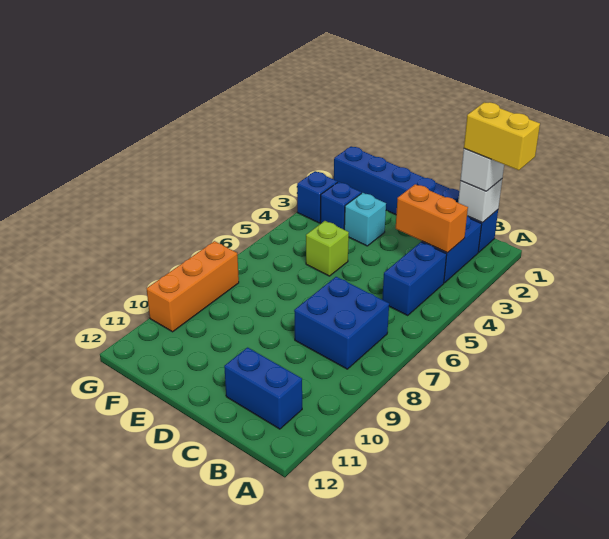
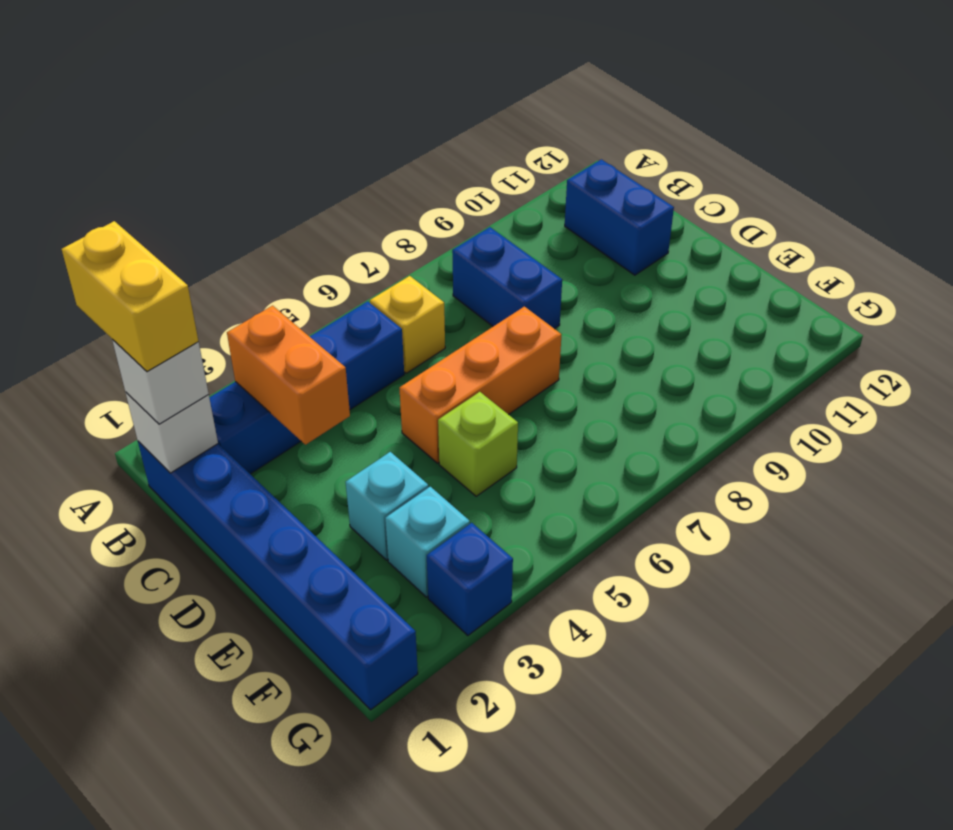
none -> yellow 1x1 brick [370,276,445,373]
blue 2x2 brick [294,277,389,369] -> blue 1x2 brick [452,227,562,329]
blue 1x1 brick [320,182,361,229] -> cyan 1x1 brick [385,487,470,597]
orange 1x3 brick [147,241,239,332] -> orange 1x3 brick moved to [400,306,562,463]

